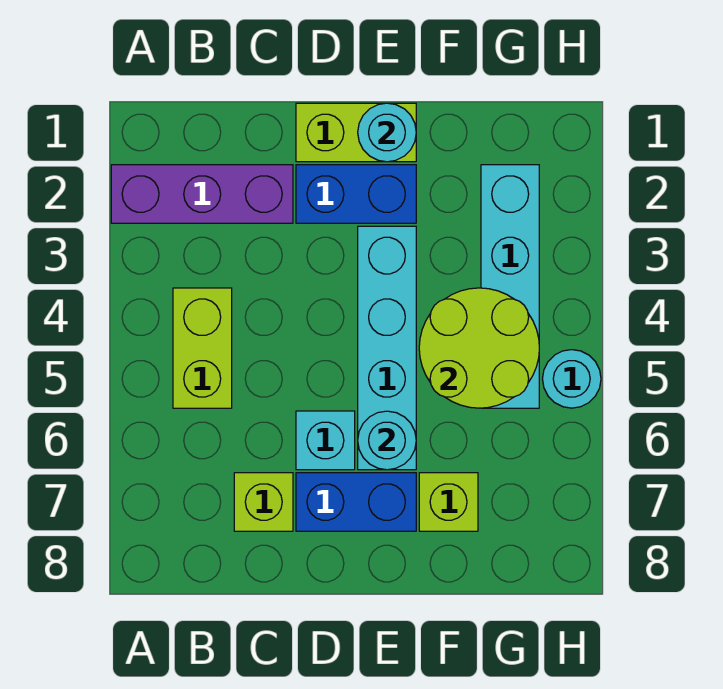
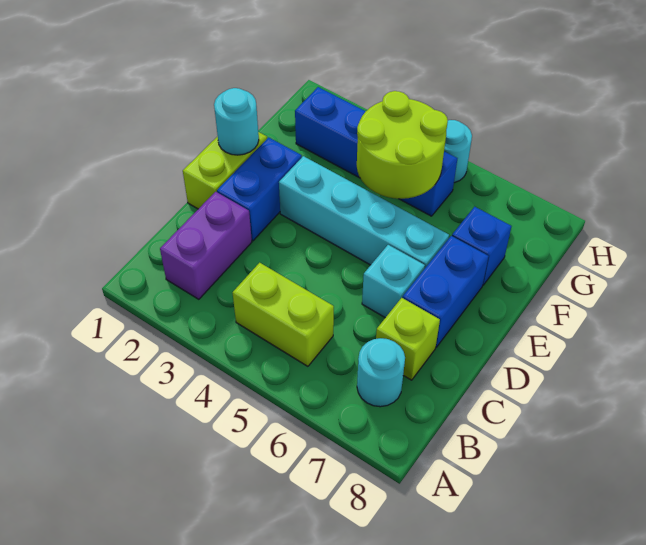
purple 1x3 brick [111,165,293,223] -> purple 1x2 brick [160,192,252,299]
cyan 1x1 round brick [358,411,416,470] -> cyan 1x1 round brick moved to [357,338,405,407]
lime 1x1 brick [419,473,478,531] -> blue 1x1 brick [452,206,512,285]
cyan 1x4 brick [481,165,539,408] -> blue 1x4 brick [295,87,457,216]

